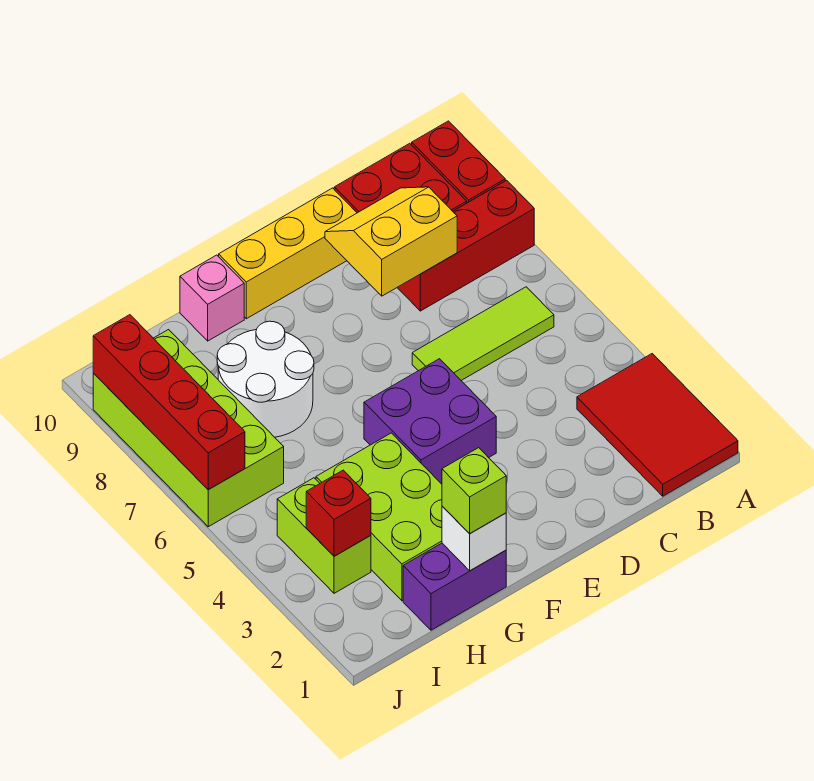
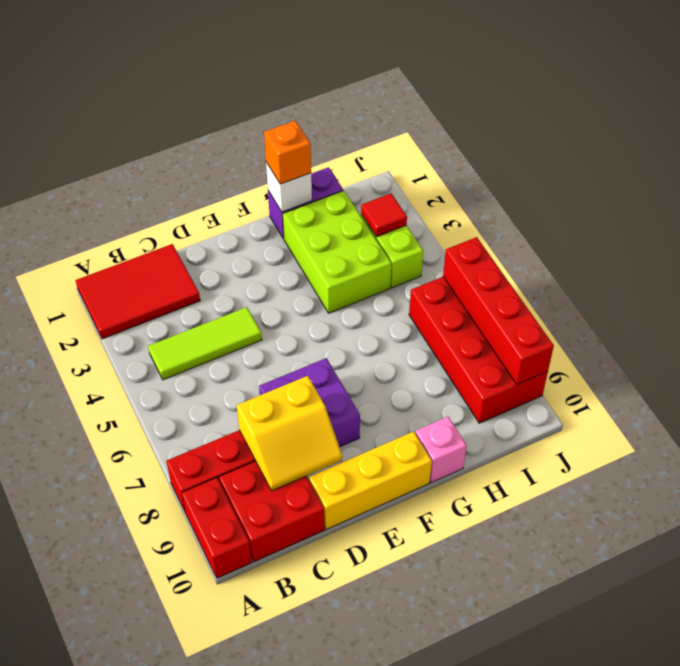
red 2x3 tile [577,354,738,496] -> red 2x3 tile turned to [75,244,200,339]
lime 1x3 tile [412,287,554,380] -> lime 1x3 tile moved to [148,307,262,380]
purple 2x2 brick [364,359,496,484] -> purple 2x2 brick moved to [259,358,360,447]
lime 1x1 brick [442,448,506,534] -> orange 1x1 brick [264,121,311,184]
white 2x2 round brick [217,321,314,437] -> none
red 1x1 brick [306,470,371,556] -> red 1x1 tile [361,194,407,237]
lime 2x4 brick [93,330,284,527] -> red 2x4 brick [409,277,548,423]

